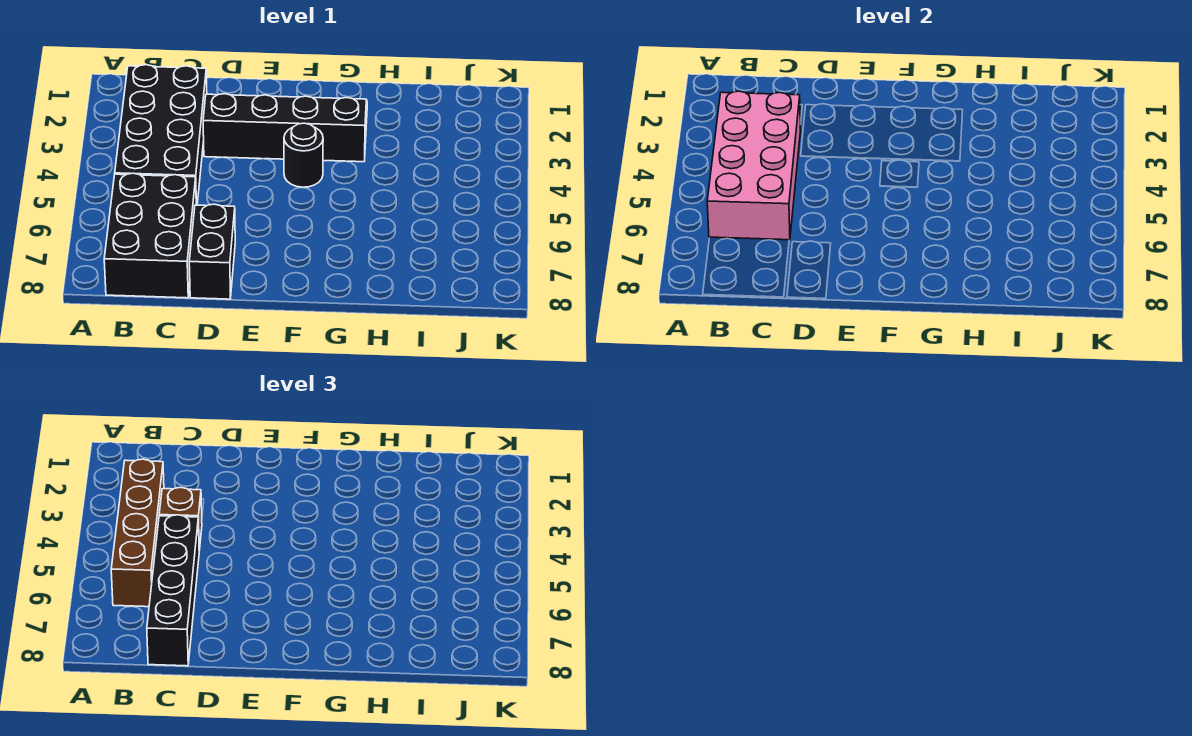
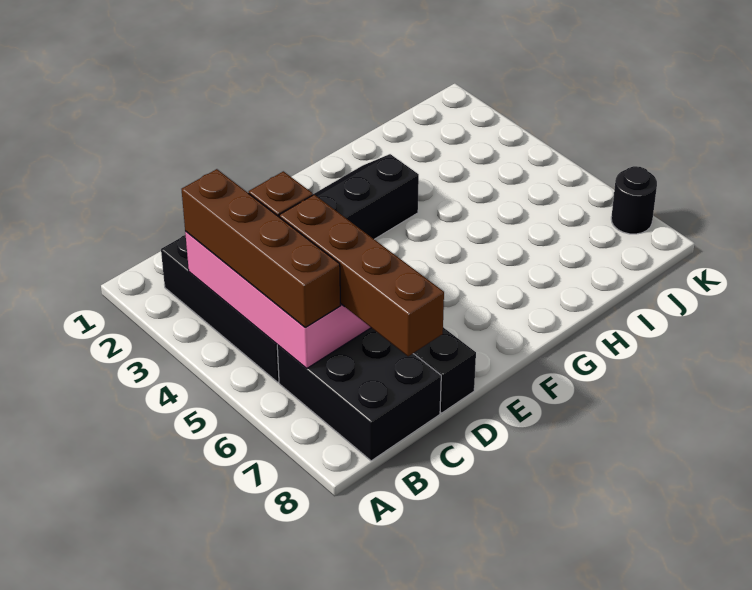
black 1x4 brick [147,515,199,666] -> brown 1x4 brick [279,195,444,356]
black 1x1 round brick [284,123,323,187] -> black 1x1 round brick moved to [611,166,657,234]

